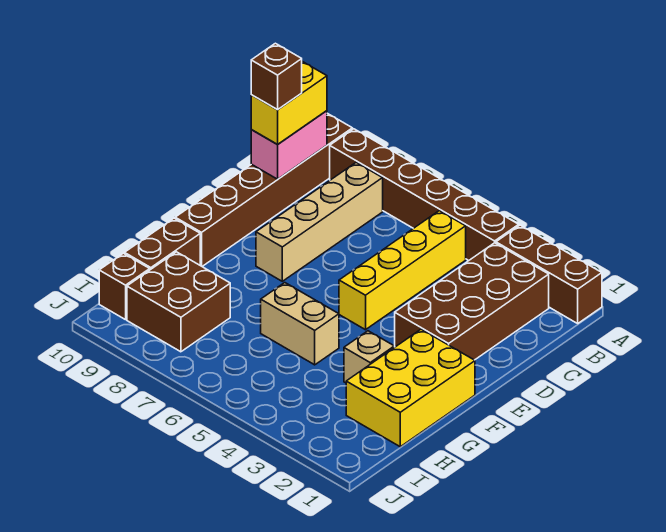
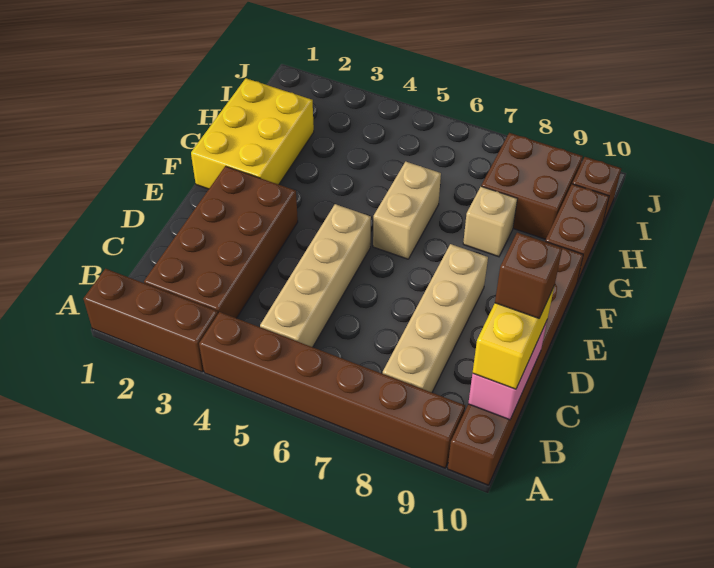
yellow 1x4 brick [339,211,466,330] -> tan 1x4 brick [260,204,371,347]
tan 1x1 brick [344,331,394,383] -> tan 1x1 brick moved to [463,186,517,257]
tan 1x2 brick [261,283,339,365] -> tan 1x2 brick turned to [373,162,441,259]

